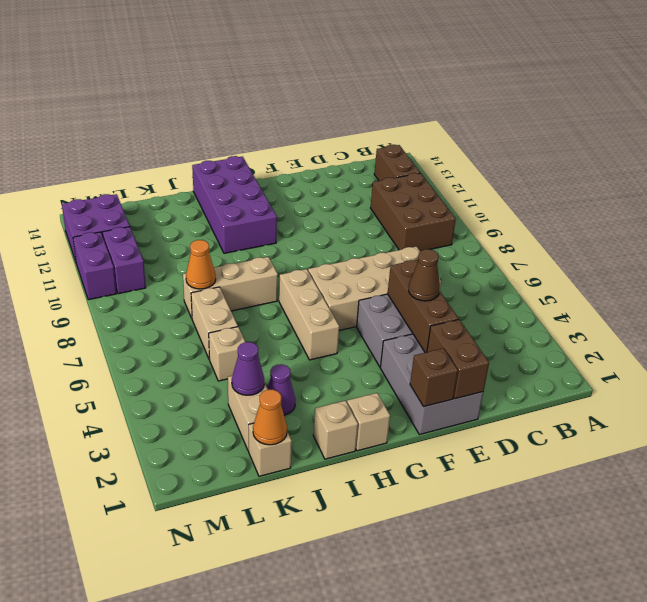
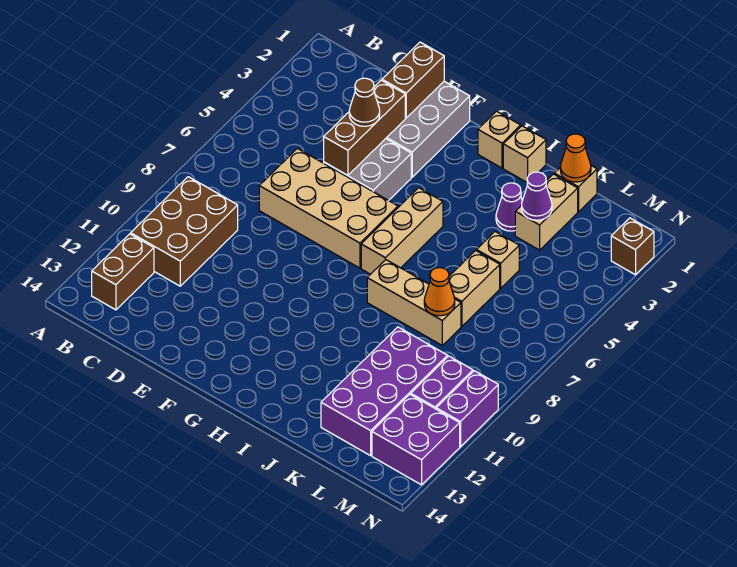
brown 1x1 brick [410,348,458,407] -> brown 1x1 brick moved to [611,218,654,275]
purple 2x4 brick [192,156,277,253] -> purple 2x4 brick moved to [321,327,448,456]

